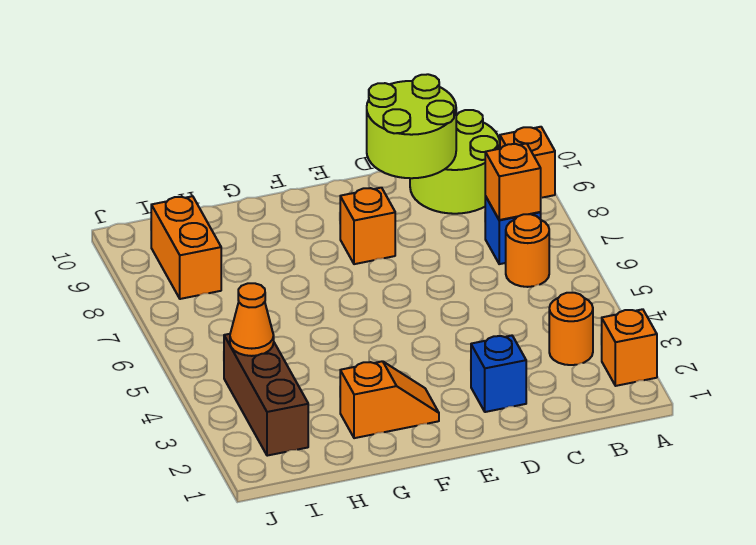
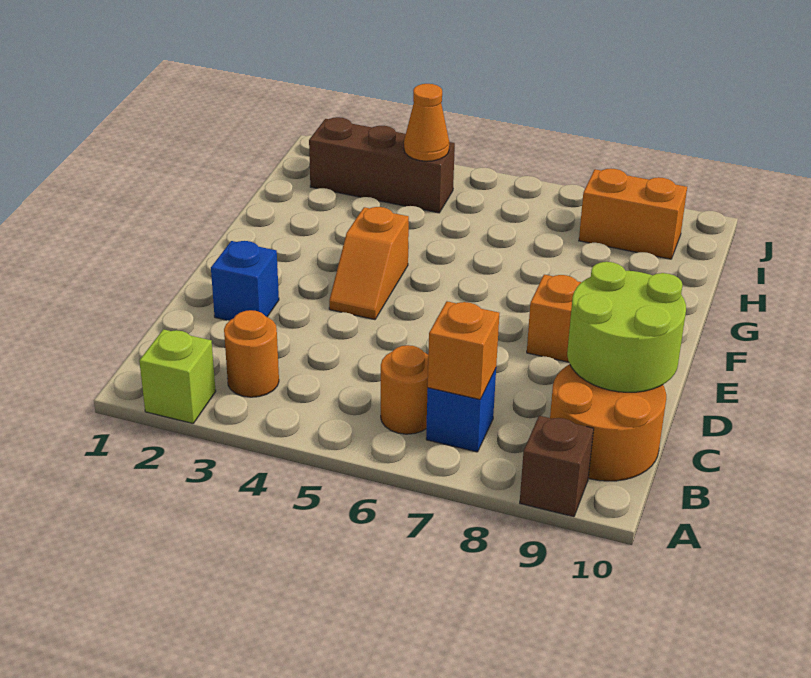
orange 1x1 brick [601,309,657,386] -> lime 1x1 brick [139,329,216,423]
orange 1x1 brick [500,127,555,198] -> brown 1x1 brick [520,416,594,517]
lime 2x2 round brick [410,110,500,214] -> orange 2x2 round brick [550,364,666,481]
orange 1x2 slope [340,361,439,438] -> orange 1x2 slope moved to [329,207,409,320]

